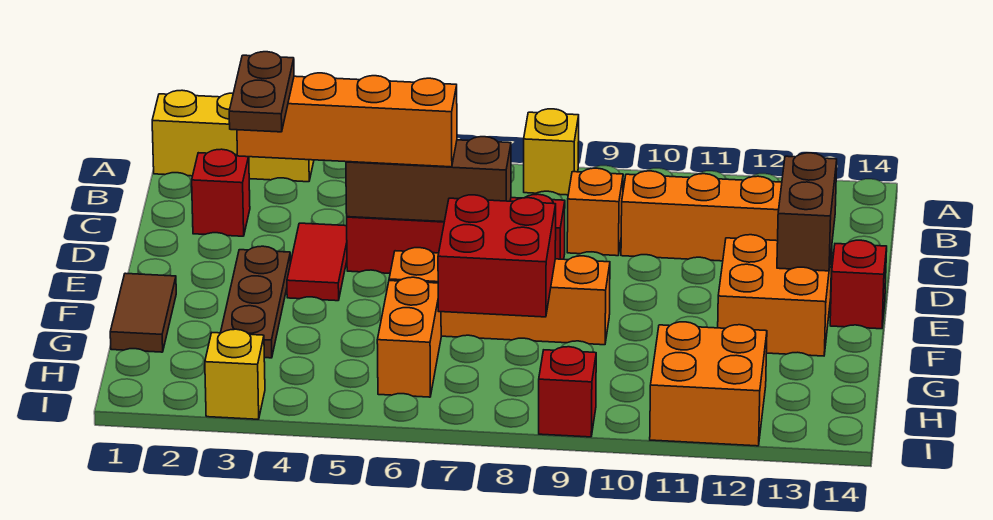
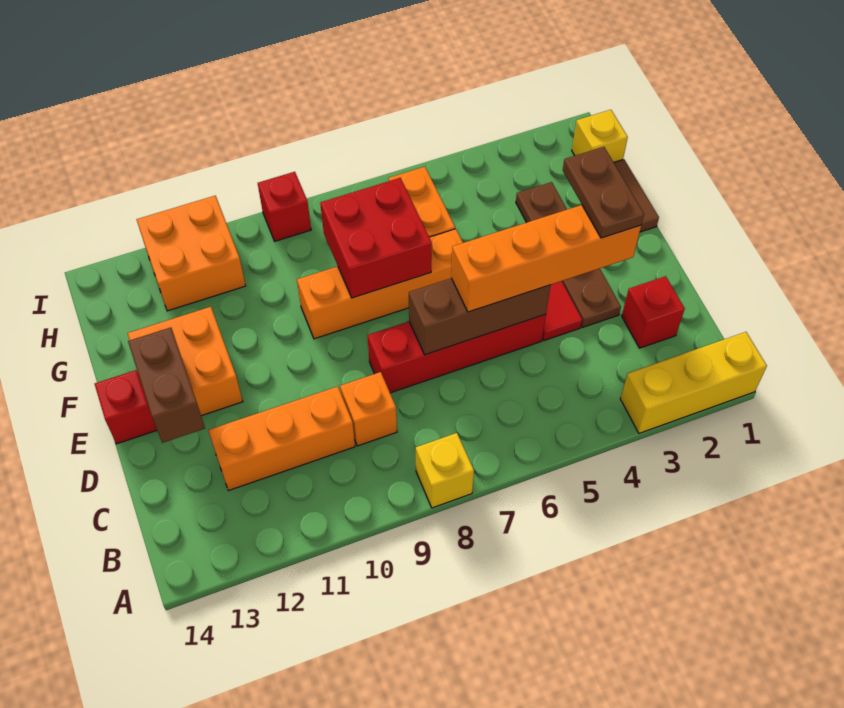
brown 1x3 plate [221,246,291,358] -> brown 1x4 plate [516,182,621,328]
yellow 1x1 brick [205,329,265,419] -> yellow 1x1 brick moved to [572,110,628,162]

